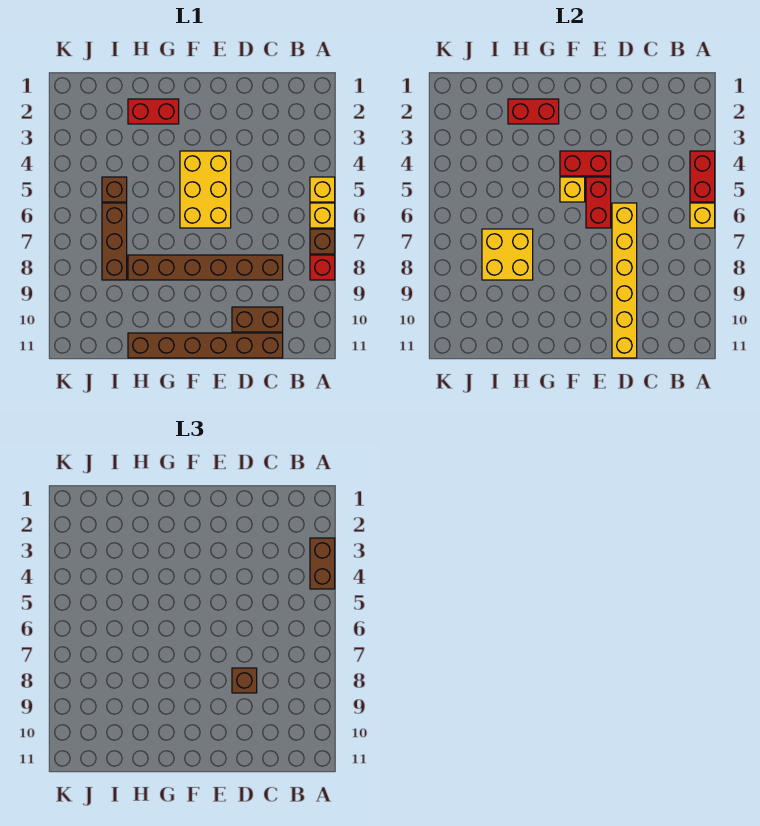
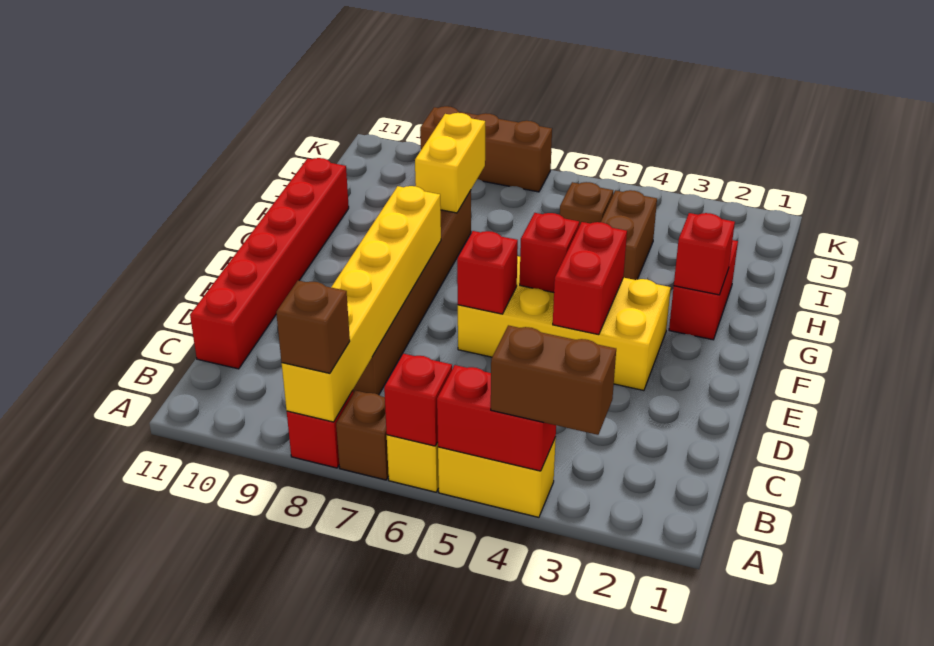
yellow 1x1 brick [310,177,335,202] -> yellow 1x2 brick [438,437,556,517]
yellow 1x1 brick [690,203,715,228] -> red 1x1 brick [384,354,452,446]
brown 1x2 brick [232,307,283,332] -> brown 1x2 brick moved to [601,190,657,280]
brown 1x6 brick [128,333,283,358] -> red 1x6 brick [190,158,349,369]
yellow 1x6 brick [612,203,637,358] -> yellow 1x6 brick turned to [282,186,441,422]
brown 1x1 brick [232,668,257,693] -> brown 1x1 brick moved to [276,281,350,373]
yellow 2x3 brick [180,151,231,228] -> yellow 2x4 brick [458,256,671,391]
red 1x2 brick [586,177,611,228] -> red 1x1 brick [457,231,518,314]
yellow 1x1 brick [560,177,585,202] -> red 1x1 brick [520,213,579,292]
red 1x2 brick [508,99,559,124] -> red 1x1 brick [674,213,735,295]
yellow 2x2 brick [482,229,533,280] -> yellow 1x2 brick [415,113,485,213]
brown 1x3 brick [102,203,127,280] -> brown 1x3 brick moved to [420,106,552,192]

